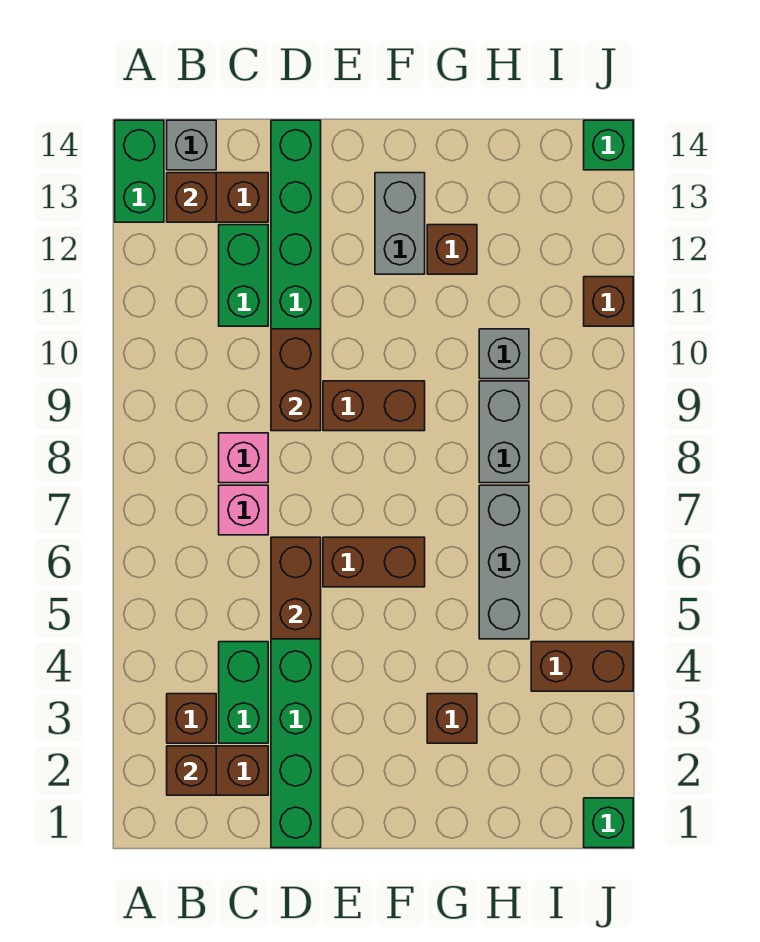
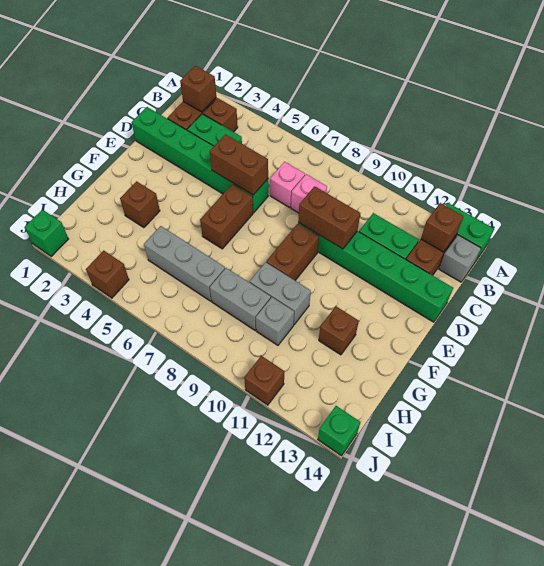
grey 1x2 brick [375,173,425,274] -> grey 1x2 brick moved to [250,262,311,325]
brown 1x2 brick [531,642,633,691] -> brown 1x1 brick [86,250,129,298]

